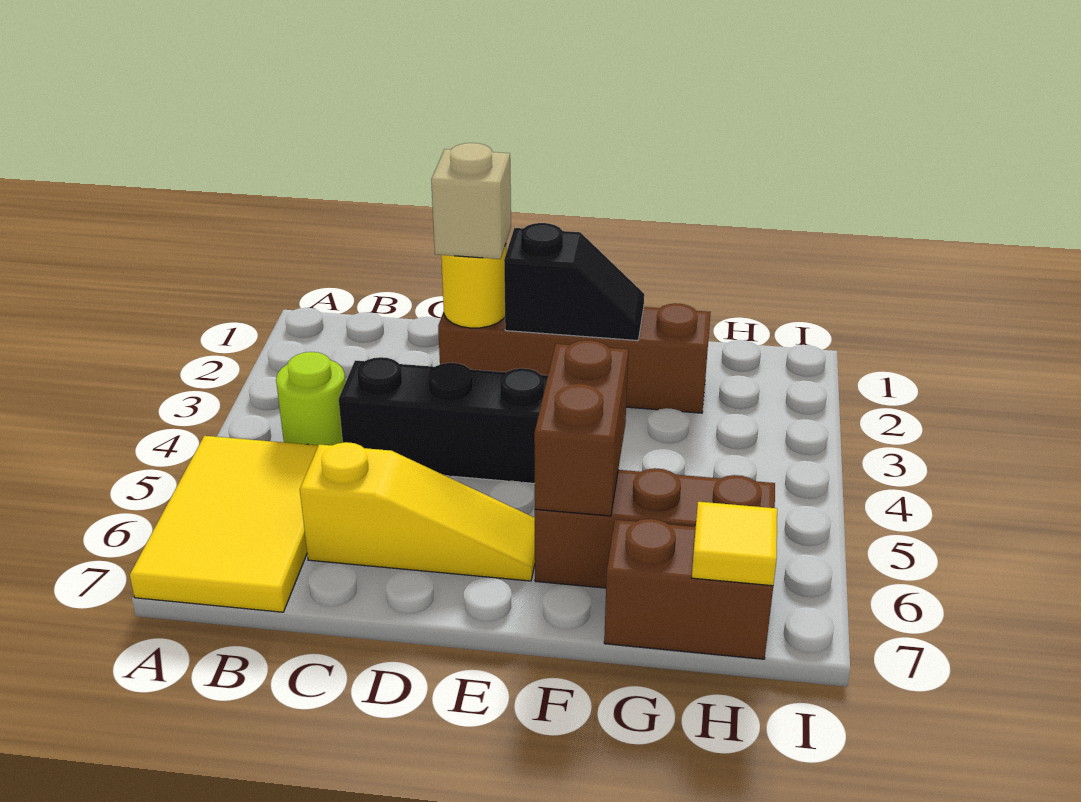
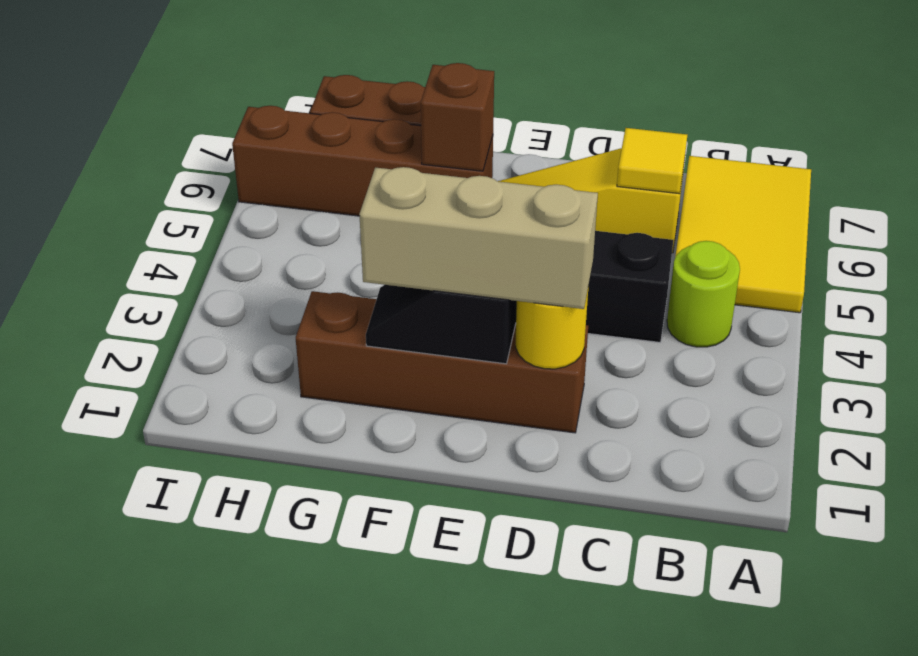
tan 1x1 brick [431,143,511,259] -> tan 1x3 brick [359,167,598,309]
brown 1x2 brick [534,340,628,516] -> brown 1x1 brick [421,63,494,171]
brown 1x3 brick [535,468,775,588] -> brown 1x4 brick [232,106,493,216]
yellow 1x1 tile [692,502,777,586] -> yellow 1x1 tile moved to [617,128,687,194]

